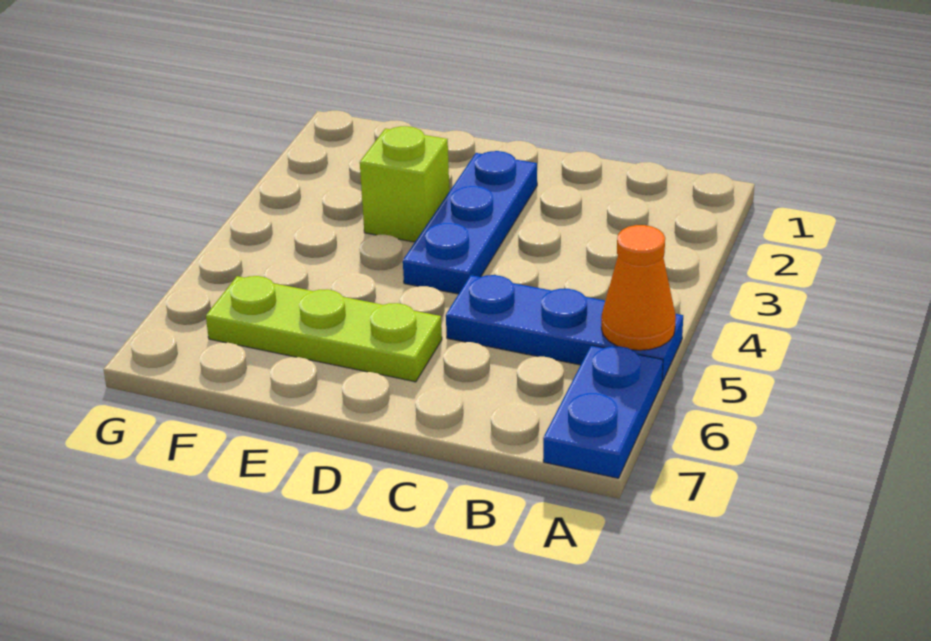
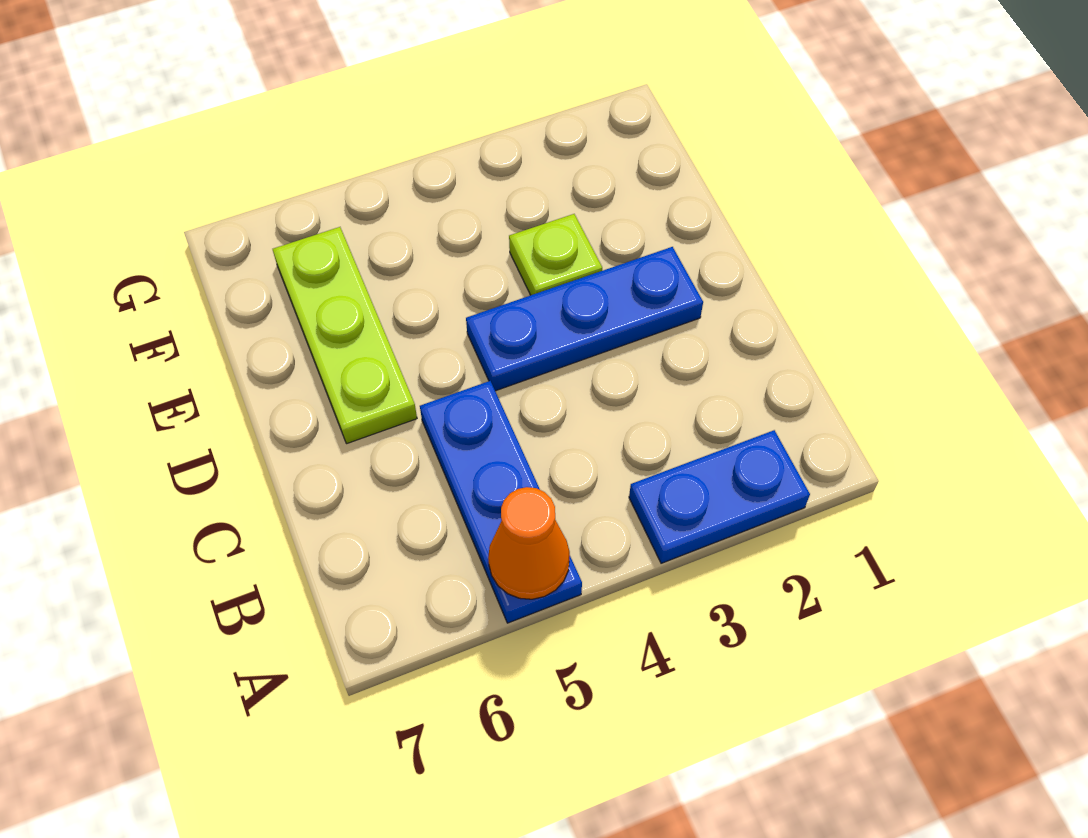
blue 1x2 plate [543,345,663,478] -> blue 1x2 plate moved to [629,430,810,563]
lime 1x1 brick [360,126,449,242] -> lime 1x1 plate [509,214,602,295]

